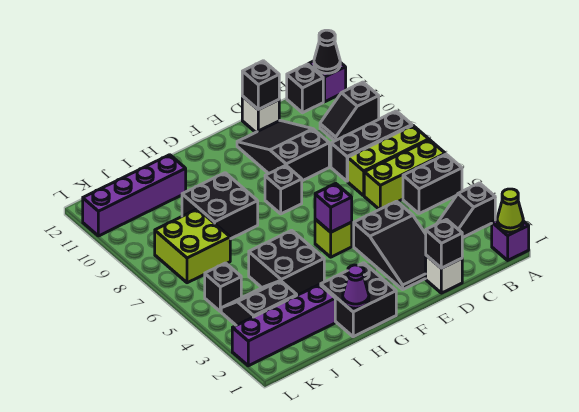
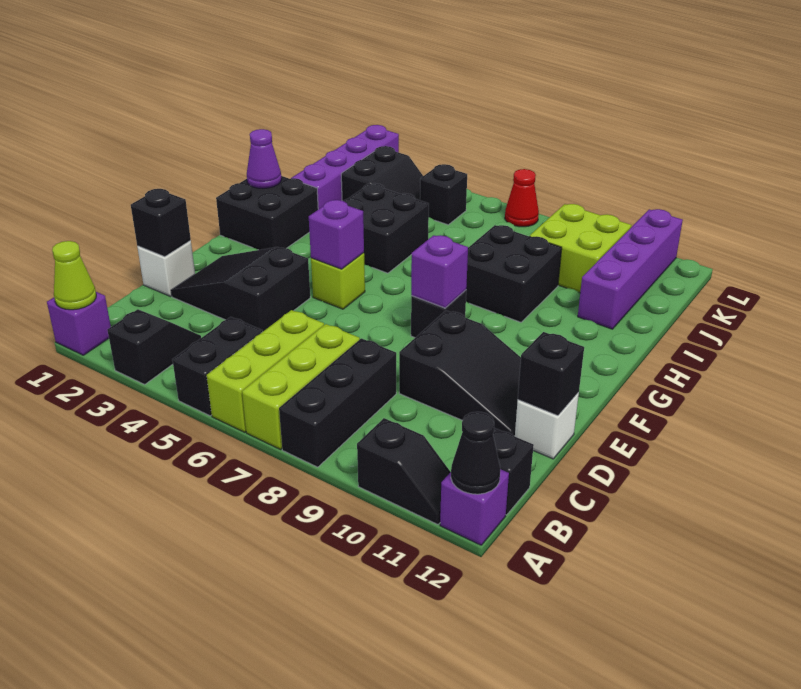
black 1x2 slope [320,82,379,141] -> black 1x2 slope turned to [357,418,450,525]
none -> purple 1x1 brick [411,235,468,308]
lime 2x2 brick [155,209,230,283] -> lime 2x2 brick moved to [530,204,632,293]
none -> red 1x1 cone [505,169,539,227]

